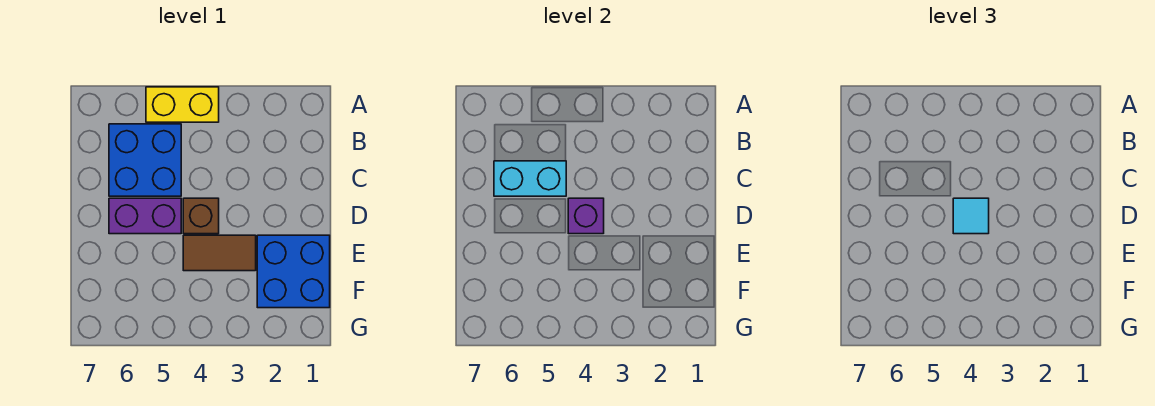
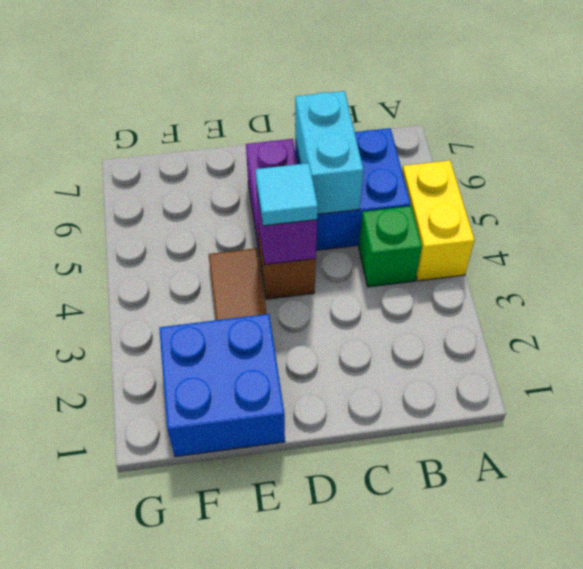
none -> green 1x1 brick [359,206,422,287]

